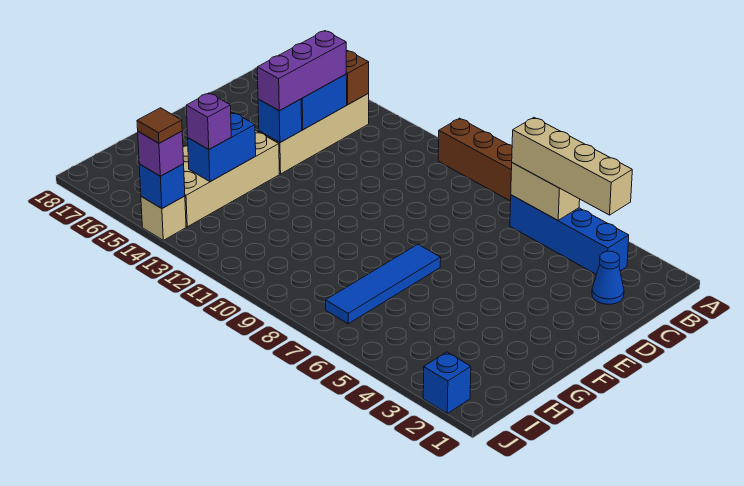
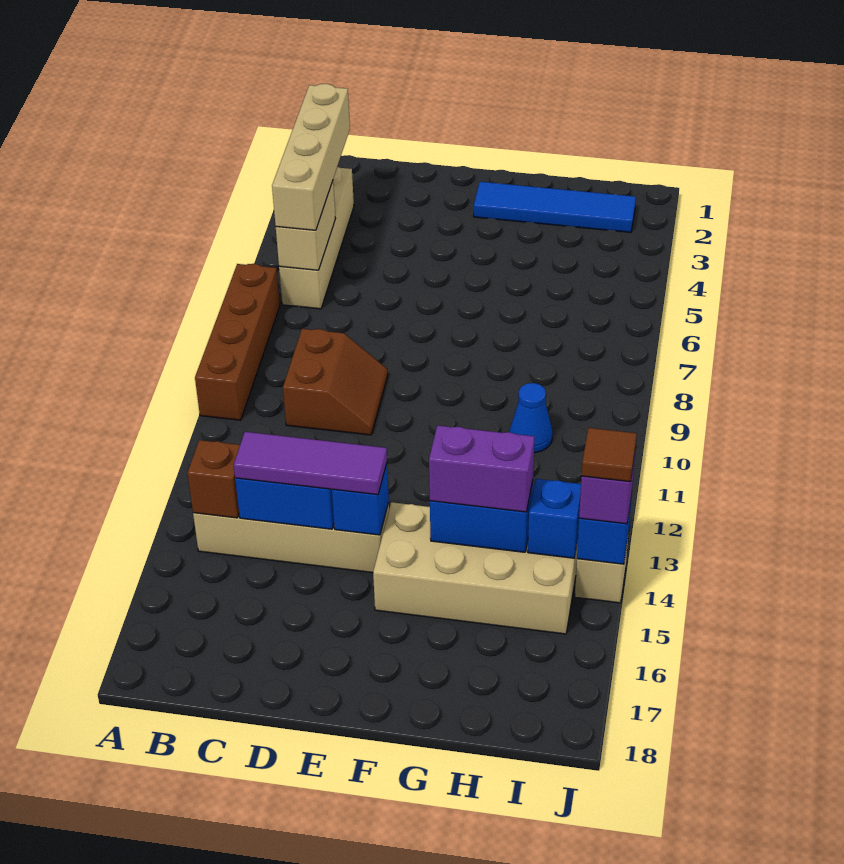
blue 1x4 brick [510,195,629,274] -> tan 1x4 brick [279,167,354,309]
blue 1x1 cone [592,251,624,304] -> blue 1x1 cone moved to [510,383,552,453]
none -> brown 2x2 slope [283,329,388,435]
purple 1x3 brick [257,31,346,111] -> purple 1x3 tile [234,432,387,495]
blue 1x4 tile [326,244,441,324] -> blue 1x4 tile moved to [474,182,636,232]
purple 1x1 brick [186,93,231,149] -> purple 1x2 brick [429,425,534,512]
blue 1x1 brick [423,352,471,413] -> blue 1x1 brick moved to [528,479,581,558]

